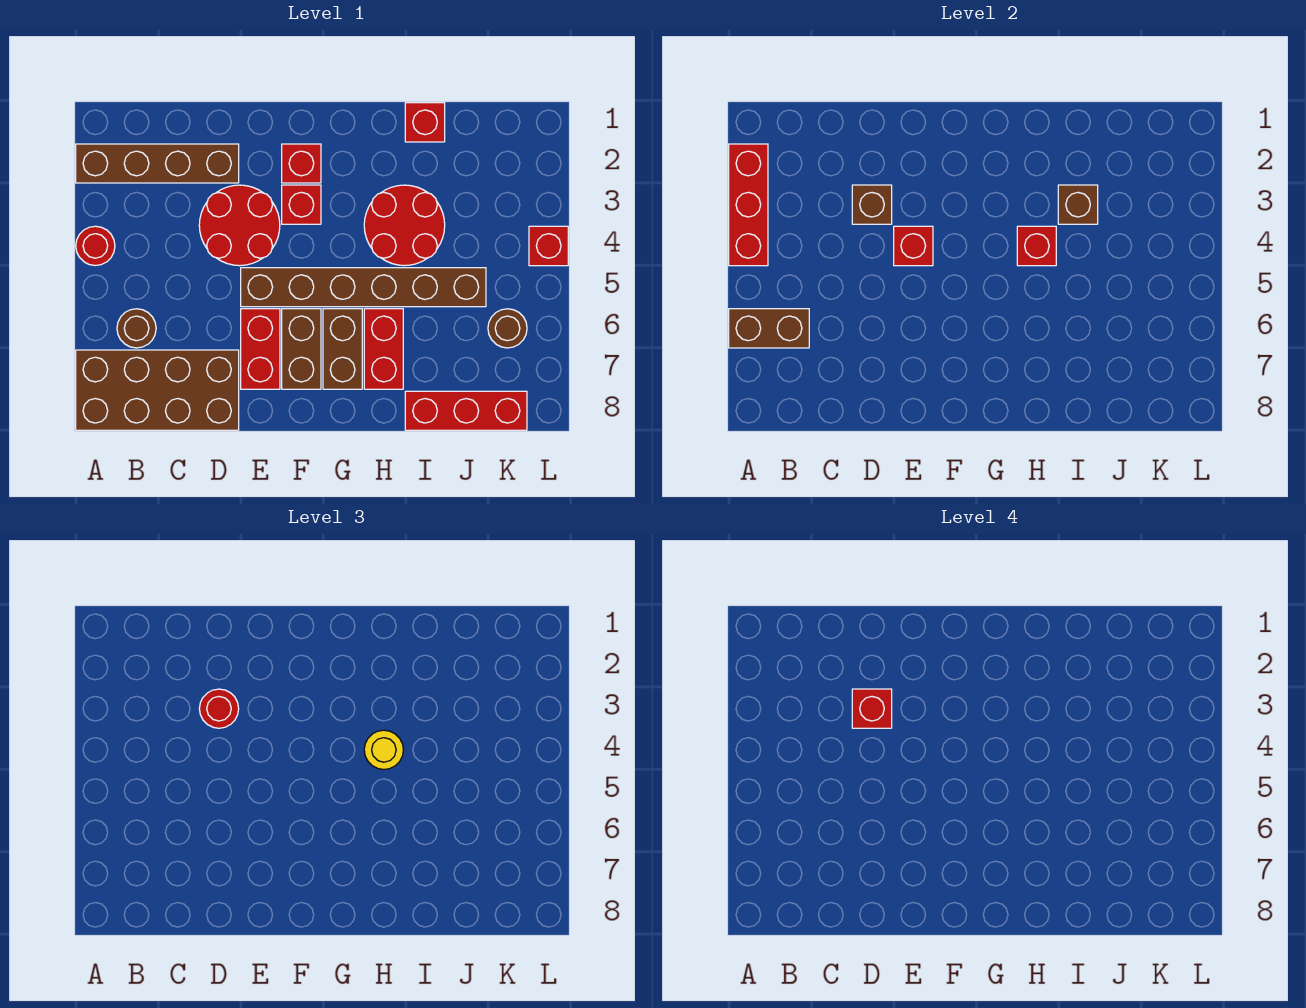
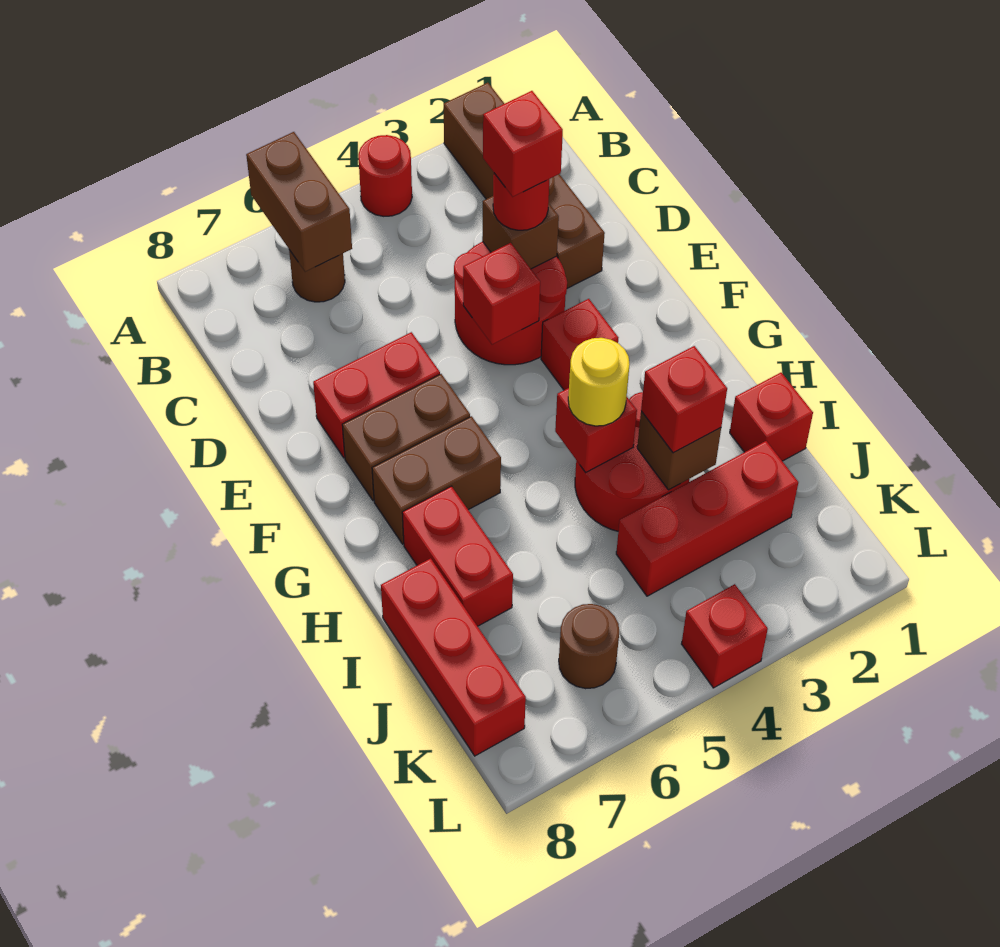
red 1x3 brick [729,144,768,266] -> red 1x3 brick moved to [616,441,798,596]
brown 2x4 brick [76,350,239,430] -> none
brown 1x6 brick [241,268,486,307] -> none
red 1x1 brick [282,144,321,183] -> red 1x1 brick moved to [641,346,727,453]
red 1x2 brick [364,309,403,389] -> red 1x2 brick turned to [402,486,513,626]

